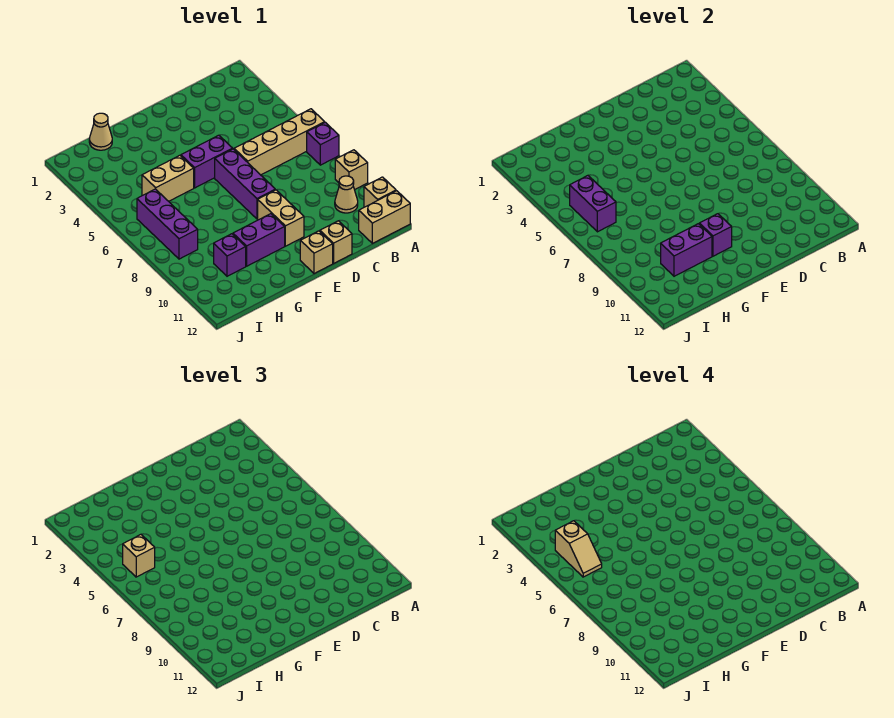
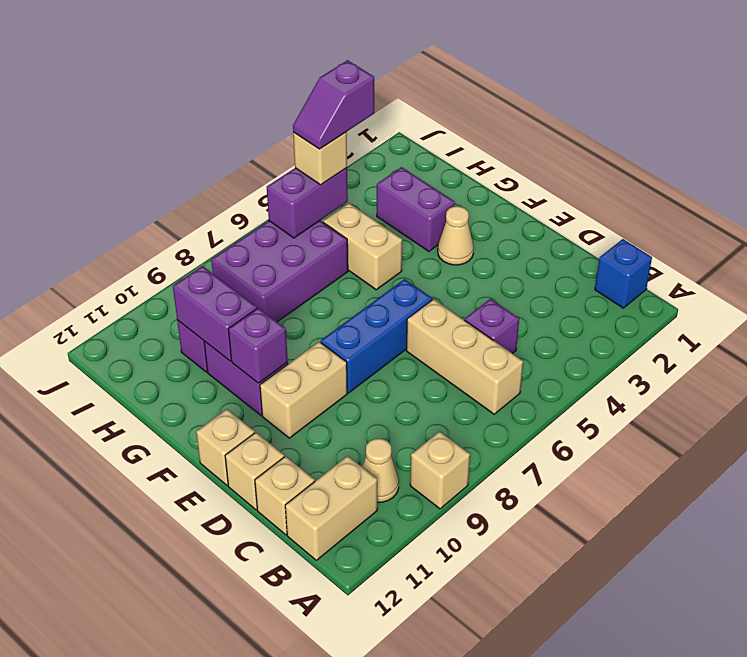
tan 1x4 brick [234,109,325,175] -> tan 1x3 brick [406,299,523,414]
purple 1x1 brick [307,122,339,165] -> purple 1x1 brick moved to [465,299,519,354]
tan 1x1 brick [364,177,396,207] -> tan 1x1 brick moved to [255,456,315,535]
tan 1x2 brick [359,191,410,243] -> tan 1x2 brick turned to [285,456,377,560]
none -> blue 1x1 brick [595,239,652,308]
purple 1x2 brick [181,135,233,188] -> purple 1x2 brick moved to [377,167,455,251]
purple 1x3 brick [215,149,275,219] -> blue 1x3 brick [321,279,432,393]
tan 1x1 cone [89,113,112,150] -> tan 1x1 cone moved to [438,206,474,265]
tan 1x2 slope [555,521,602,577] -> purple 1x2 slope [293,60,374,149]
purple 1x3 brick [137,189,198,259] -> purple 2x3 brick [211,221,348,322]

